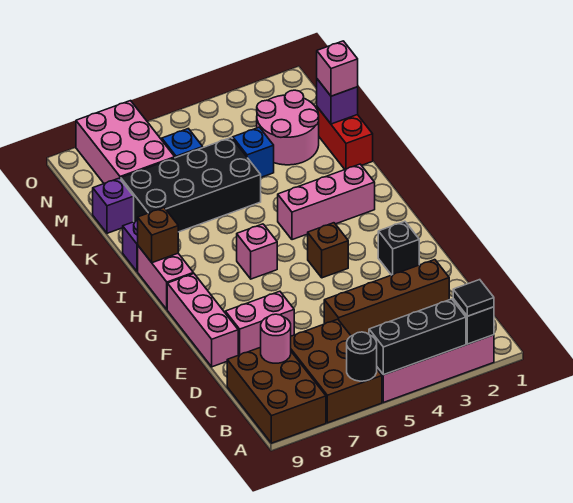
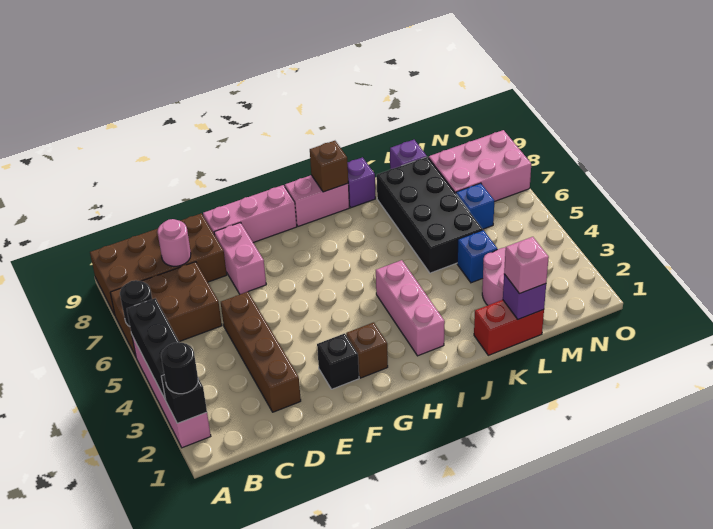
black 1x1 tile [453,280,494,316] -> black 1x1 round brick [161,342,198,394]
brown 2x3 brick [227,347,326,443] -> brown 2x4 brick [90,213,227,315]
brown 1x1 brick [308,223,348,278] -> brown 1x1 brick moved to [346,323,388,378]
pink 1x1 brick [237,224,277,279] -> none

